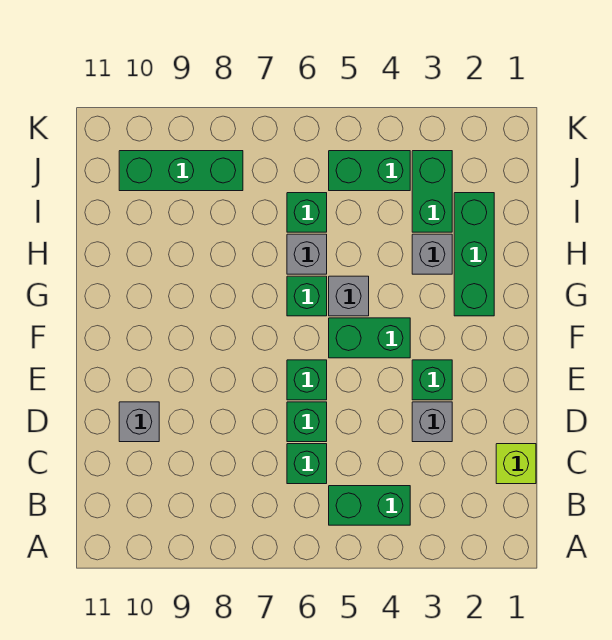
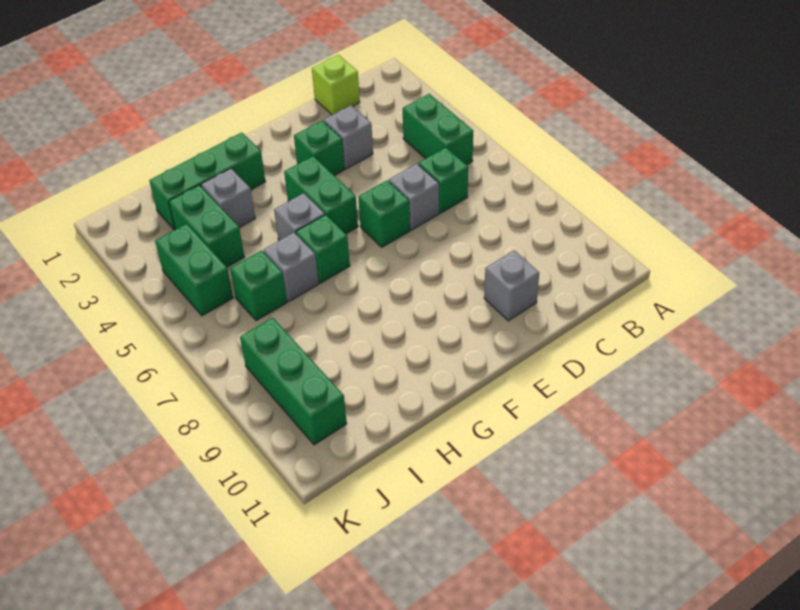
green 1x1 brick [287,402,327,442] -> grey 1x1 brick [389,164,439,230]
green 1x2 brick [412,151,452,232] -> green 1x2 brick turned to [169,185,244,267]

